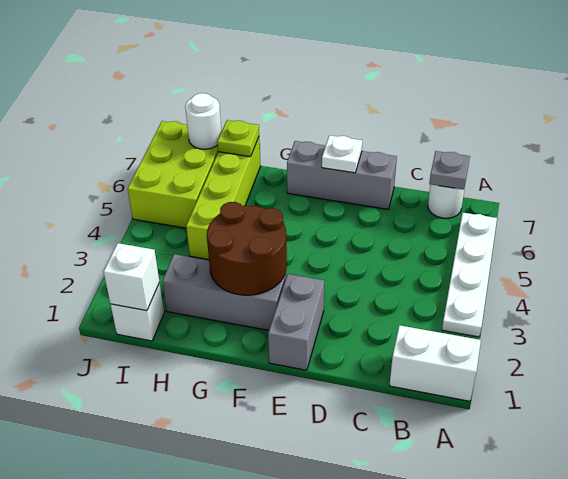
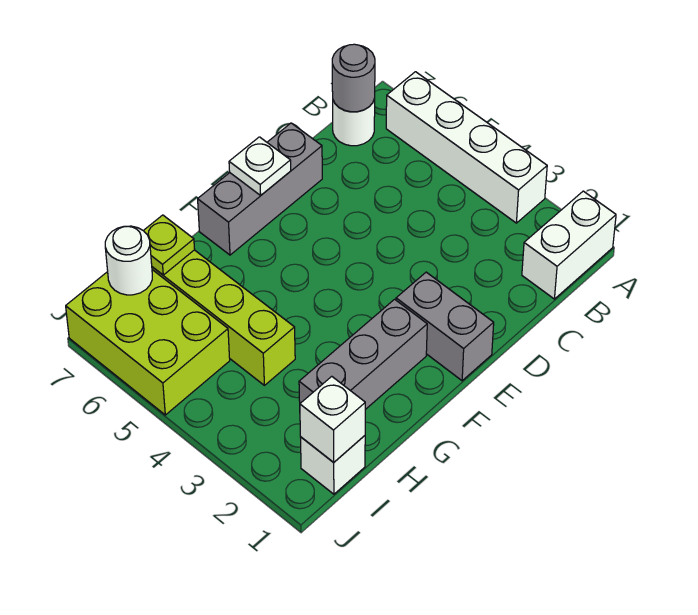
white 1x4 plate [442,213,497,337] -> white 1x4 brick [386,72,547,223]
grey 1x1 plate [429,151,470,190] -> grey 1x1 round brick [332,44,375,112]
brown 2x2 round brick [207,202,287,295] -> none

